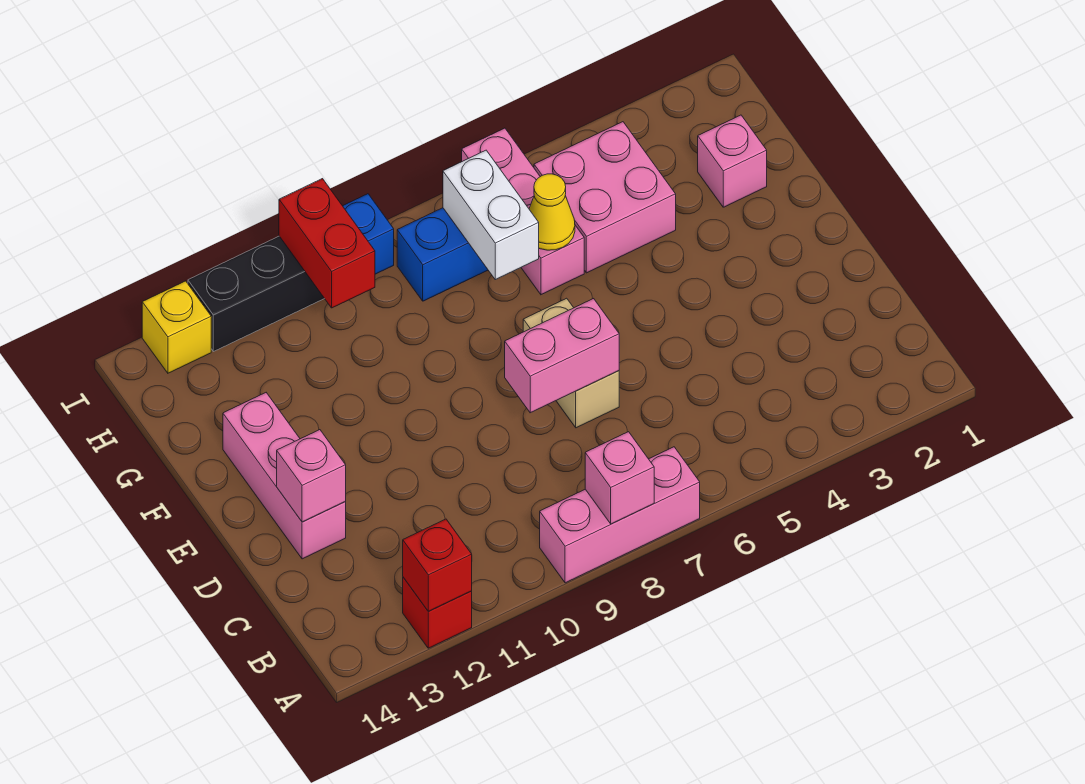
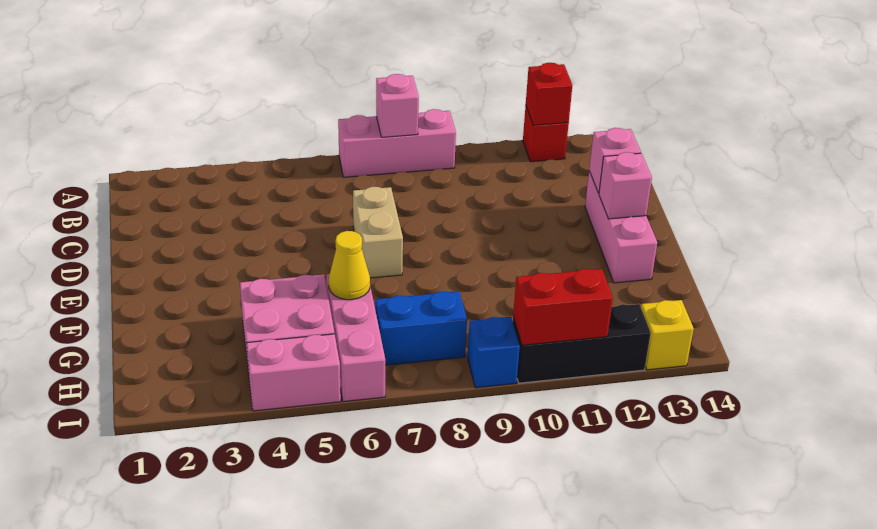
pink 1x2 brick [505,299,619,413] -> pink 1x2 brick moved to [246,334,341,411]
pink 1x1 brick [698,115,767,207] -> pink 1x1 brick moved to [599,152,652,219]
white 1x2 brick [443,150,539,280] -> none
red 1x2 brick [279,179,375,308] -> red 1x2 brick turned to [513,269,613,345]

